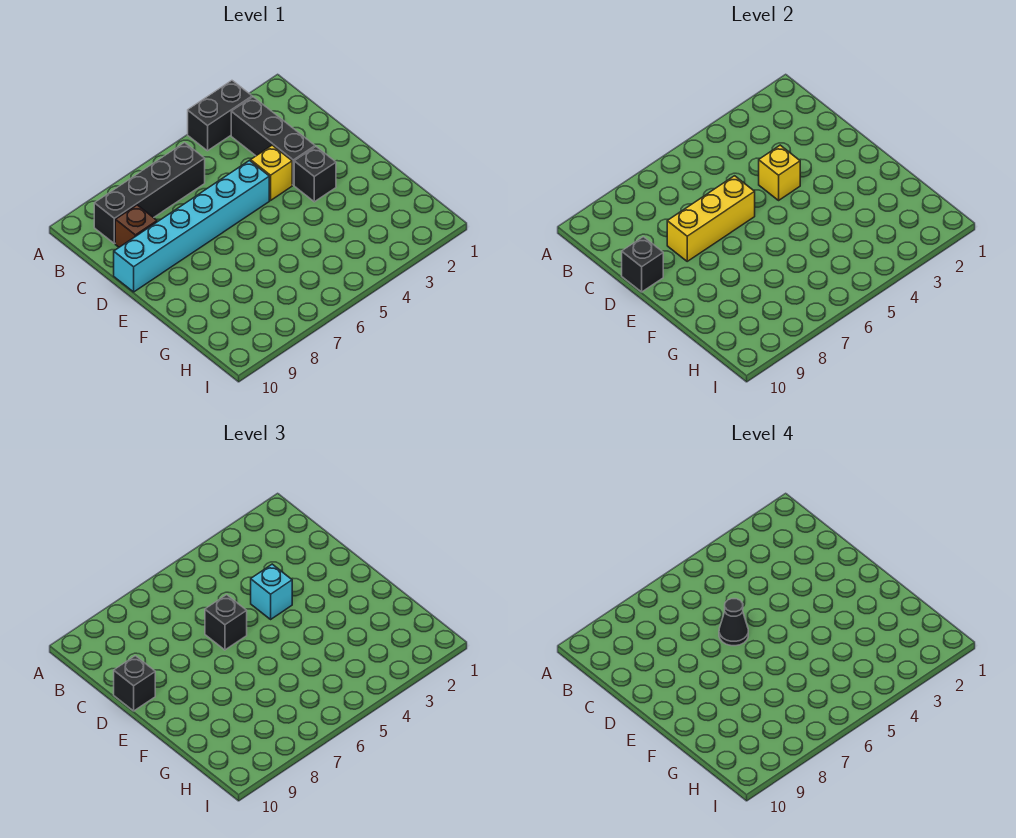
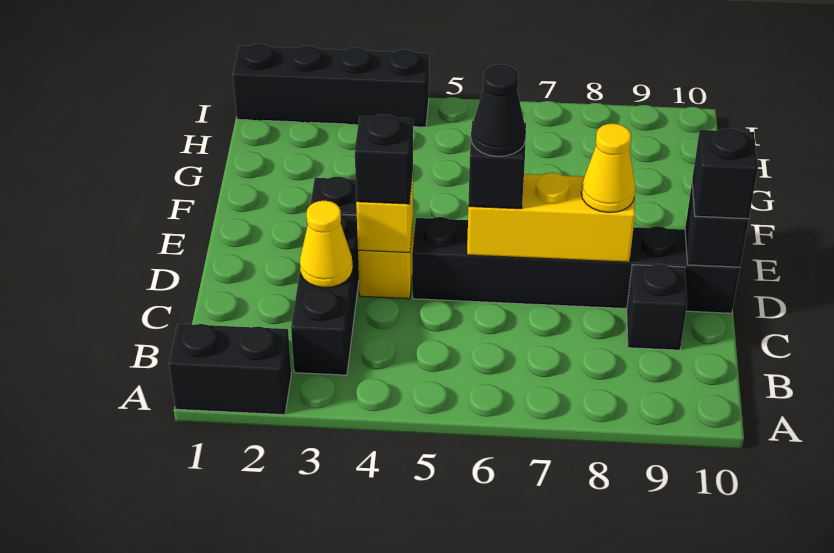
black 1x2 brick [188,81,252,151] -> black 1x2 brick moved to [169,324,291,415]
black 1x4 brick [94,143,205,244] -> black 1x4 brick moved to [233,44,429,127]
none -> yellow 1x1 cone [300,201,353,288]
brown 1x1 brick [115,205,157,247] -> black 1x1 brick [627,264,687,350]
cyan 1x1 brick [251,564,292,619] -> black 1x1 brick [355,114,413,204]
cyan 1x6 brick [114,161,269,292] -> black 1x6 brick [412,217,740,313]
none -> yellow 1x1 cone [581,124,635,213]

